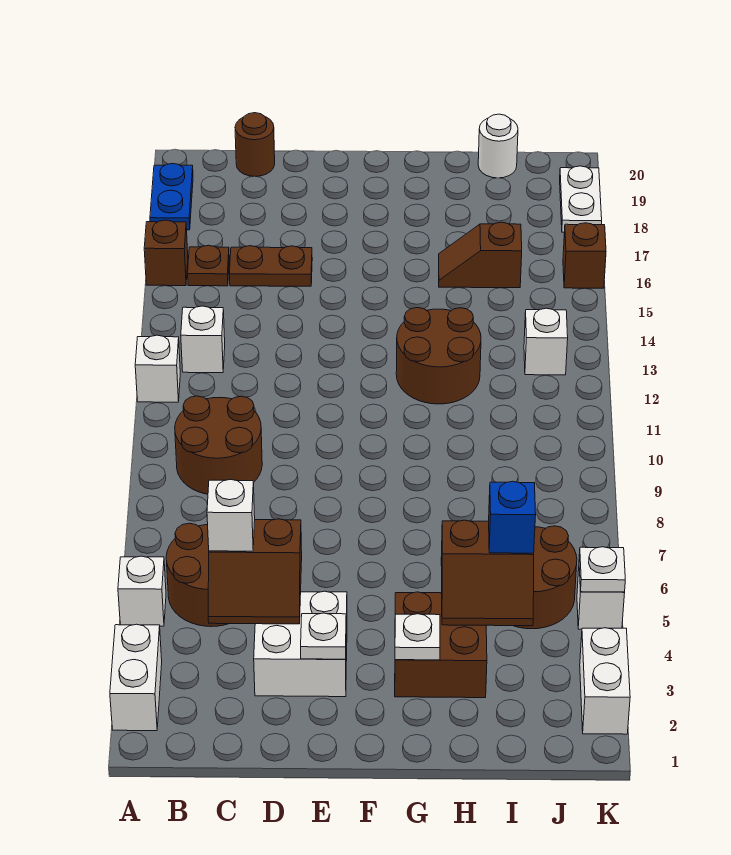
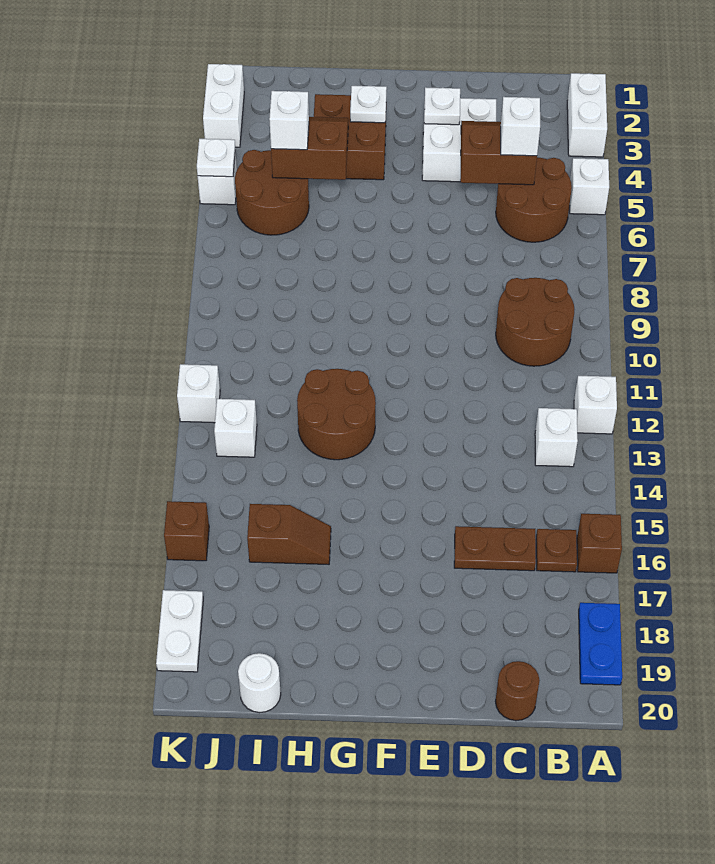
blue 1x1 brick [489,481,536,553] -> white 1x1 brick [269,91,309,150]
none -> white 1x1 brick [177,364,220,423]

